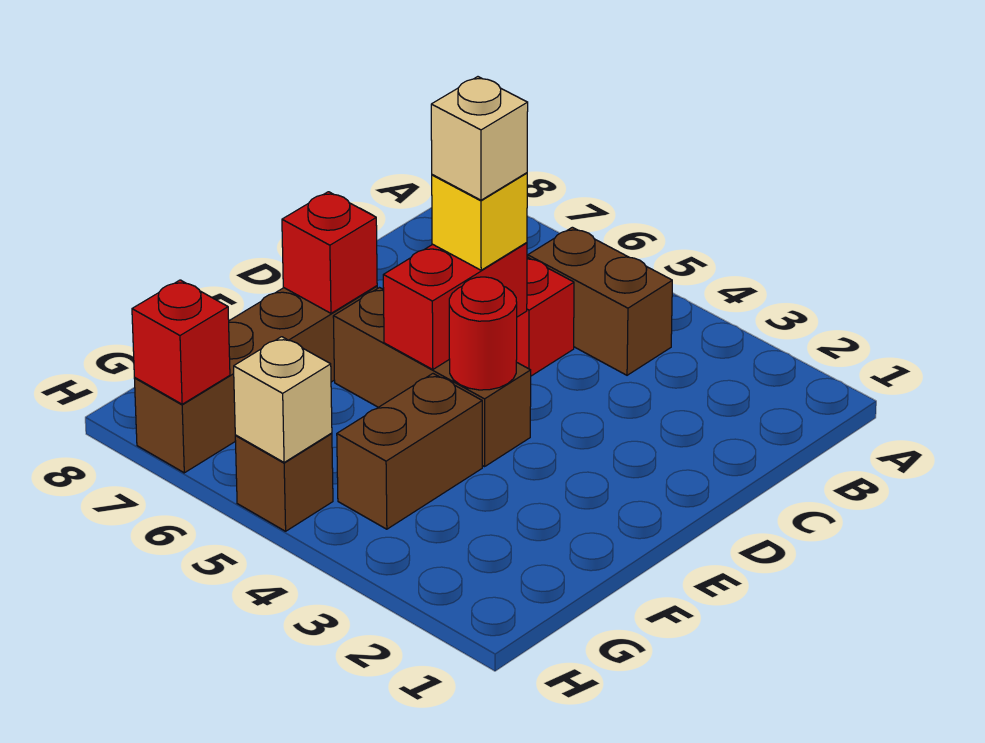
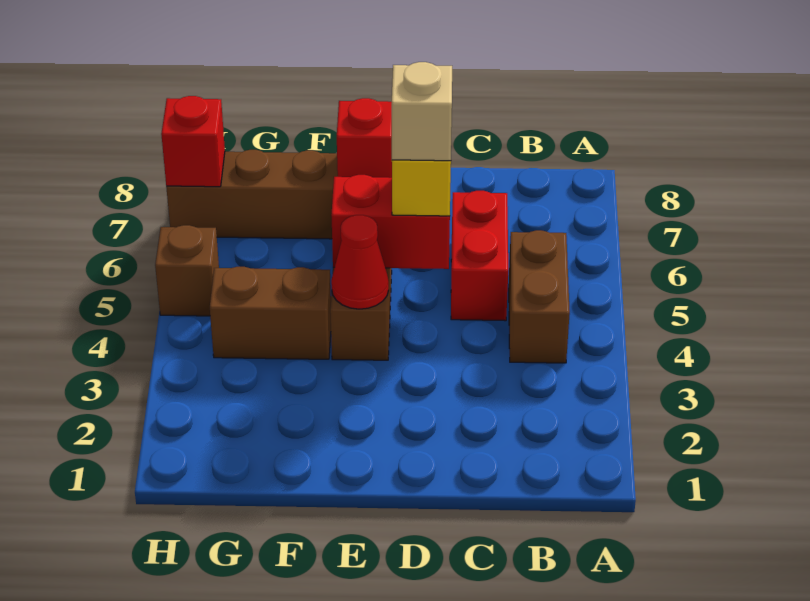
red 1x1 round brick [449,277,517,390] -> red 1x1 cone [331,215,389,309]
tan 1x1 brick [234,337,332,462] -> none

